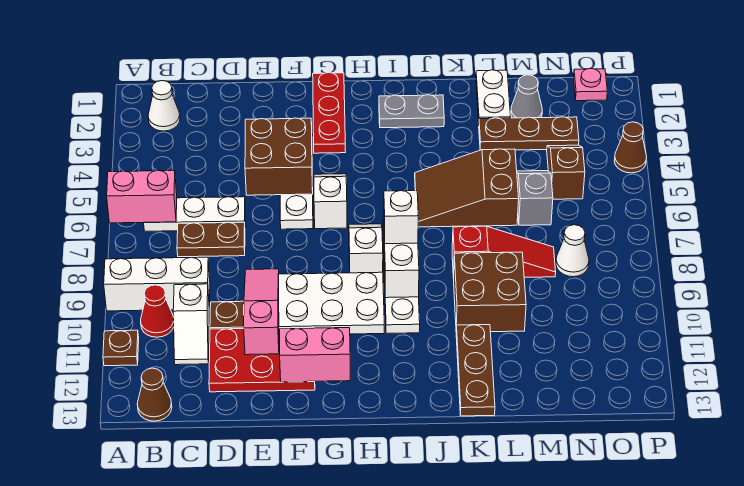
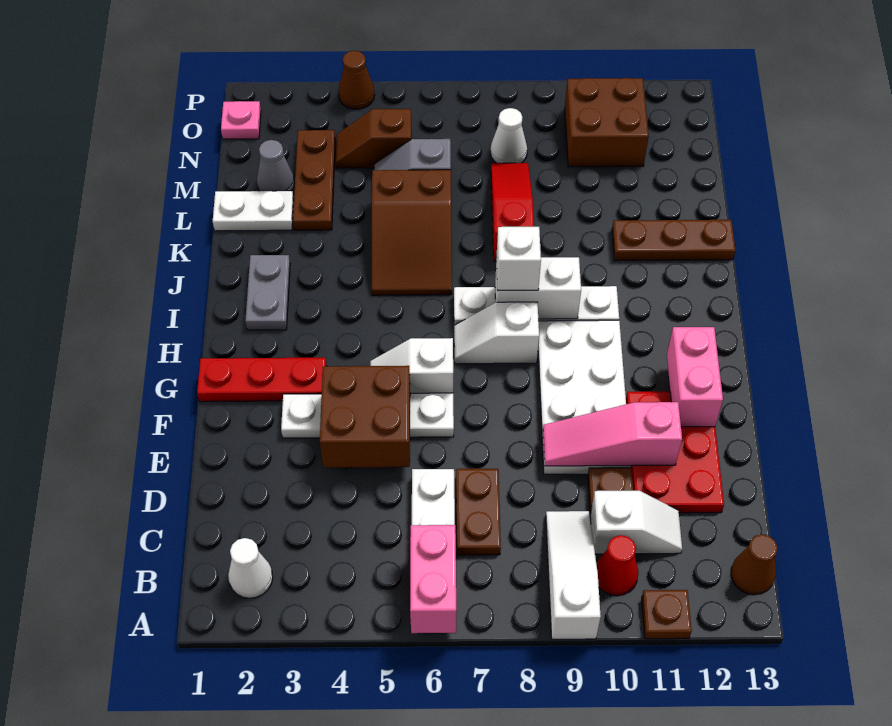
white 1x3 brick [104,257,210,311] -> white 1x3 slope [546,511,601,639]
brown 2x2 brick [454,252,526,332] -> brown 2x2 brick moved to [565,78,649,167]

